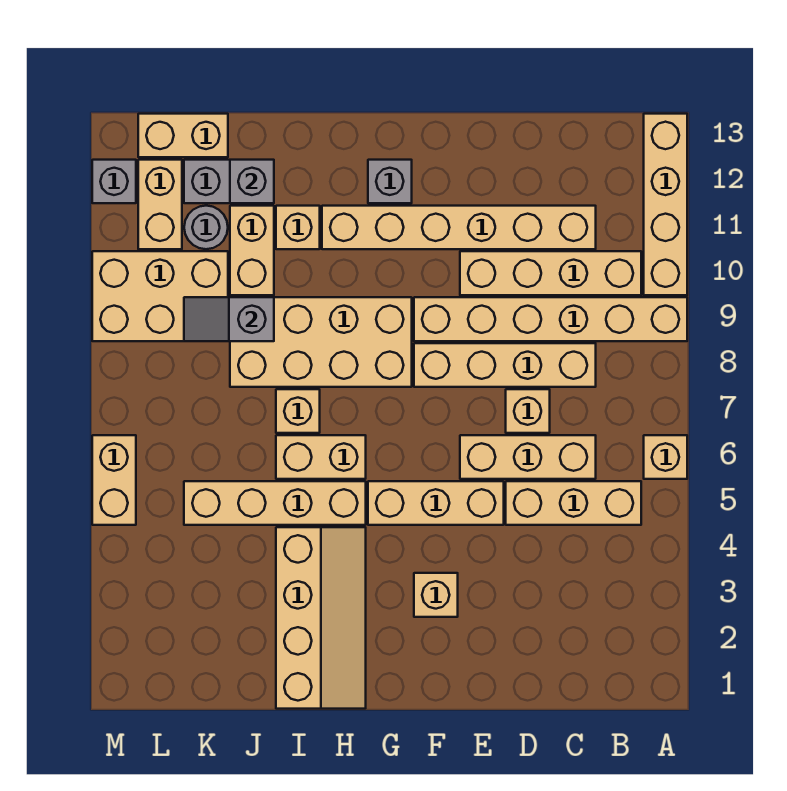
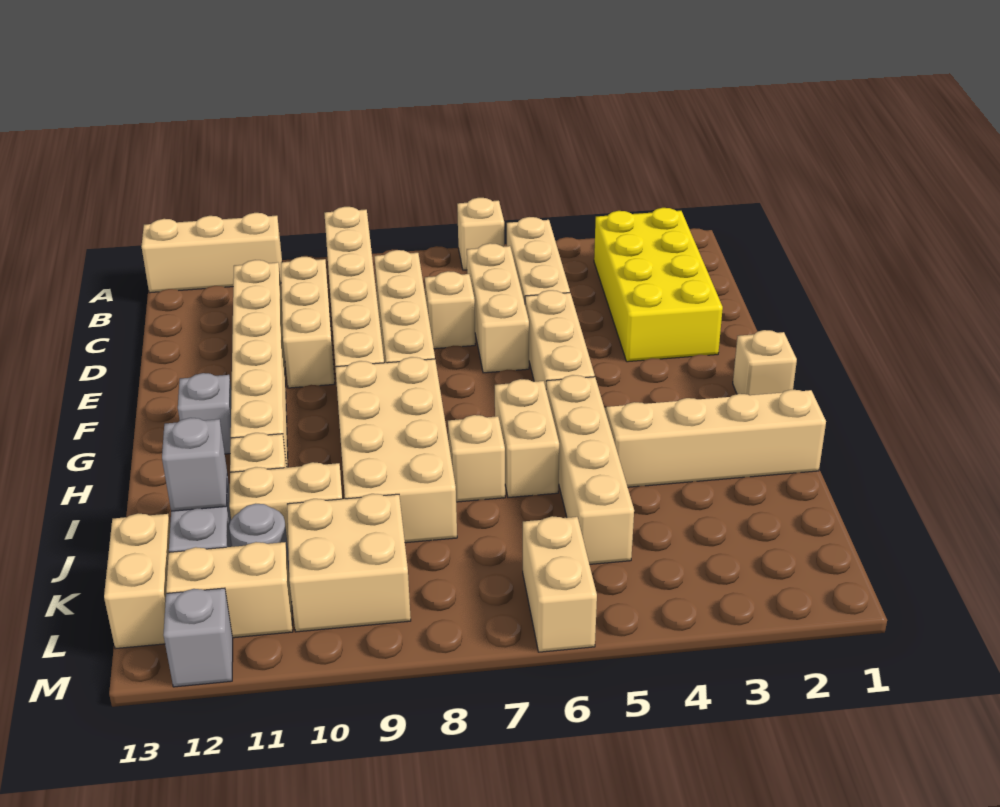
tan 1x4 brick [644,114,687,295] -> tan 1x3 brick [142,213,282,293]
none -> yellow 2x4 brick [594,208,723,362]
tan 1x4 brick [460,251,641,295] -> tan 1x3 brick [281,257,335,388]
tan 1x1 brick [414,573,458,617] -> tan 1x1 brick moved to [733,330,797,395]
grey 1x2 slope [184,297,274,341] -> none
tan 2x3 brick [92,251,228,341] -> tan 2x2 brick [287,494,411,632]
tan 1x2 brick [92,435,136,525] -> tan 1x2 brick turned to [523,516,597,652]

